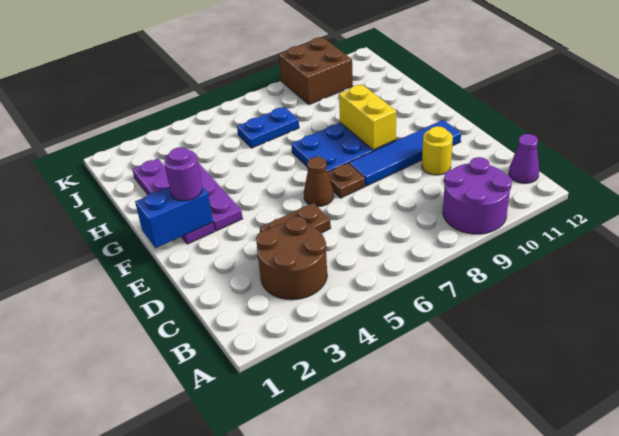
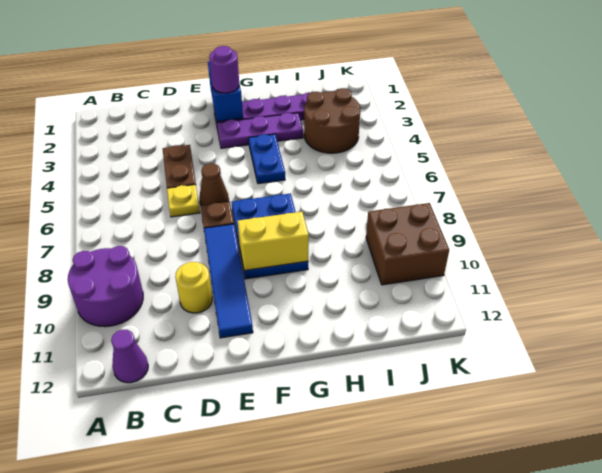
brown 2x2 round brick [256,217,327,300] -> brown 2x2 round brick moved to [304,88,360,153]
none -> yellow 1x1 plate [167,185,200,217]
blue 1x2 plate [237,107,299,148] -> blue 1x2 plate moved to [249,134,285,184]

